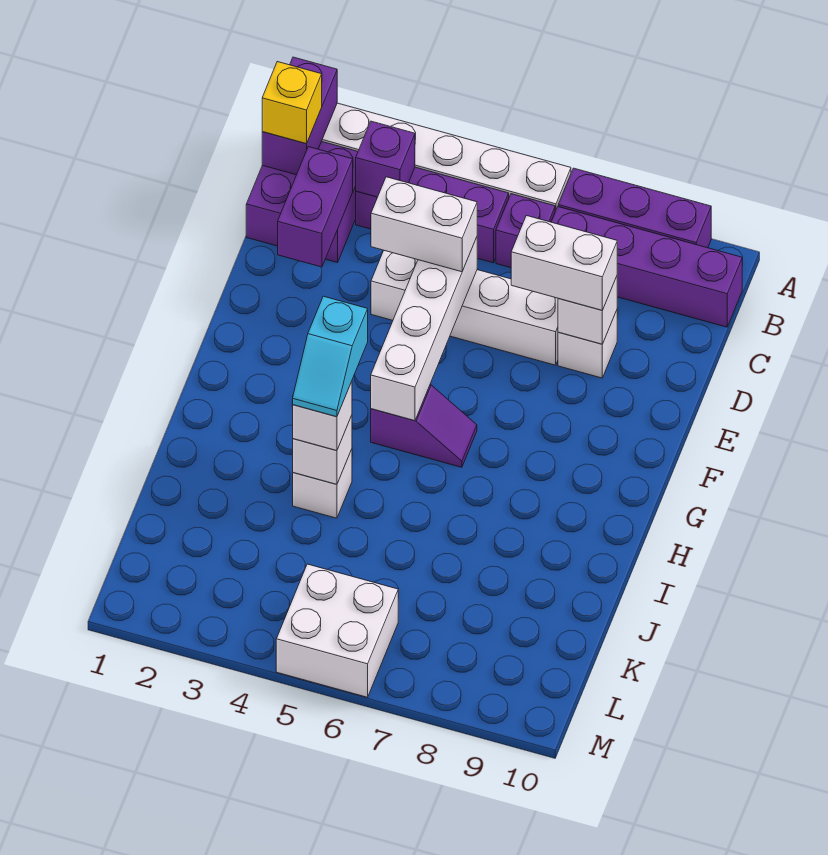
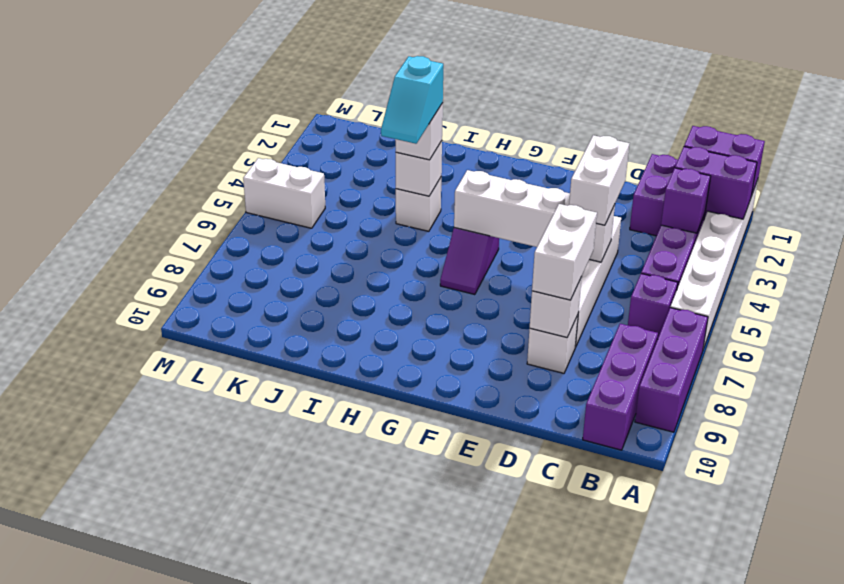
yellow 1x1 brick [262,62,322,144] -> none
purple 1x4 brick [551,207,742,327] -> purple 1x3 brick [583,324,658,450]
purple 1x2 brick [278,147,353,267] -> purple 1x2 brick moved to [675,147,757,219]
cyan 1x2 slope [292,296,368,417] -> cyan 1x2 slope turned to [381,56,443,144]
white 2x2 brick [276,564,398,697] -> white 1x2 brick [243,158,325,228]

